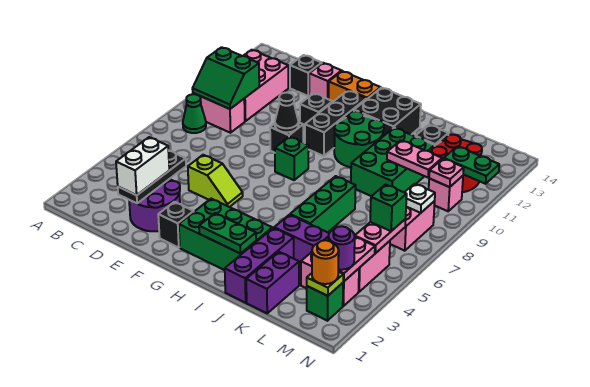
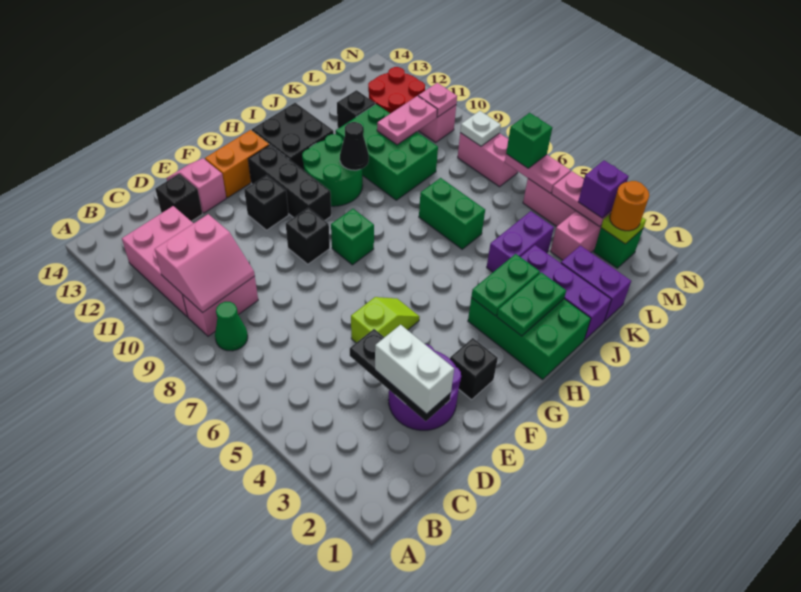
green 2x2 slope [192,47,259,109] -> pink 2x2 slope [155,214,255,313]
black 1x1 cone [275,93,299,132] -> black 1x1 cone moved to [340,122,369,170]
green 2x3 brick [179,199,272,270] -> green 2x3 brick turned to [468,298,591,379]
green 1x3 brick [290,176,356,232] -> green 1x2 brick [419,178,485,249]
purple 1x1 round brick [328,226,355,270] -> purple 1x1 brick [578,160,629,218]
green 1x2 plate [444,146,499,184] -> green 1x2 plate moved to [471,254,540,316]

